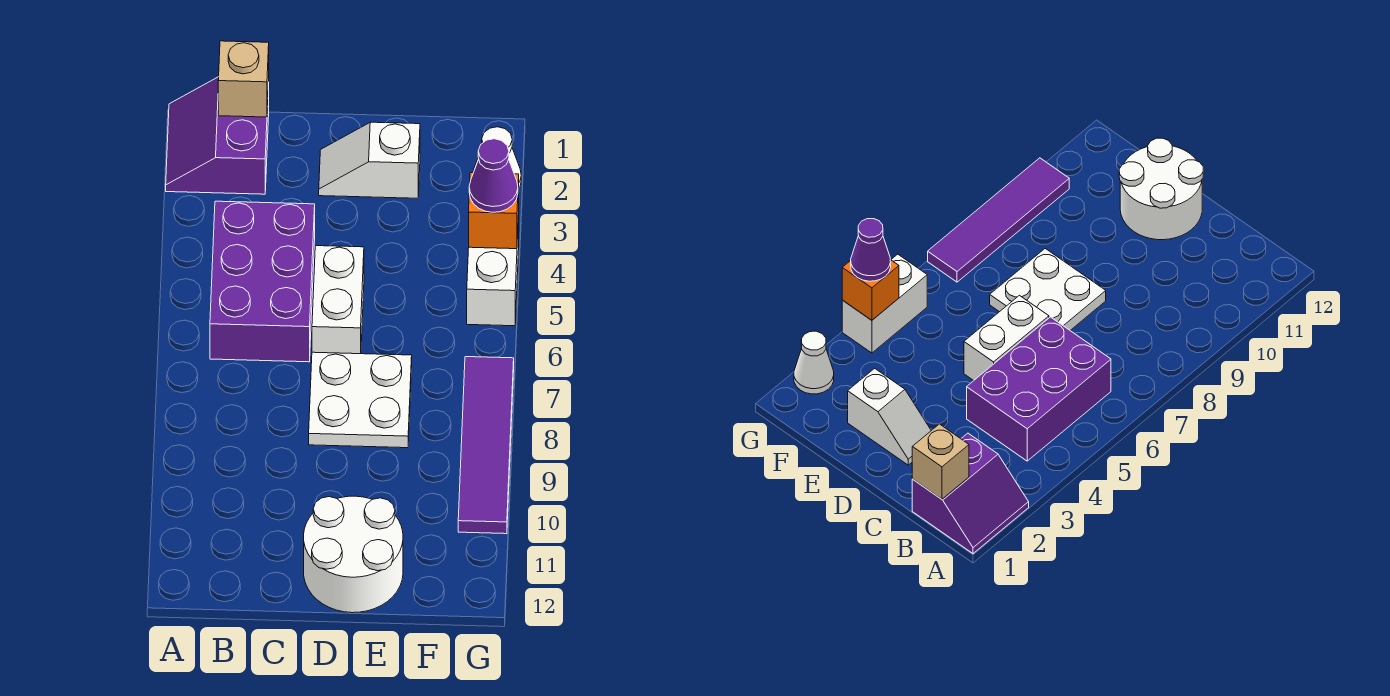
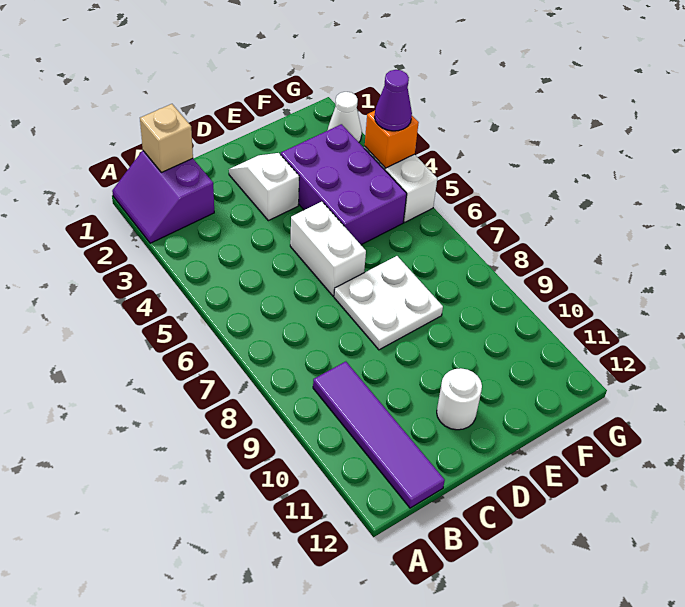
purple 2x3 brick [210,201,315,362] -> purple 2x3 brick moved to [281,124,407,245]
white 1x2 slope [319,122,420,198] -> white 1x2 slope turned to [229,153,299,221]
white 2x2 round brick [304,496,403,613] -> white 1x1 round brick [437,368,482,430]
purple 1x4 tile [458,357,514,534] -> purple 1x4 tile moved to [313,362,445,508]

